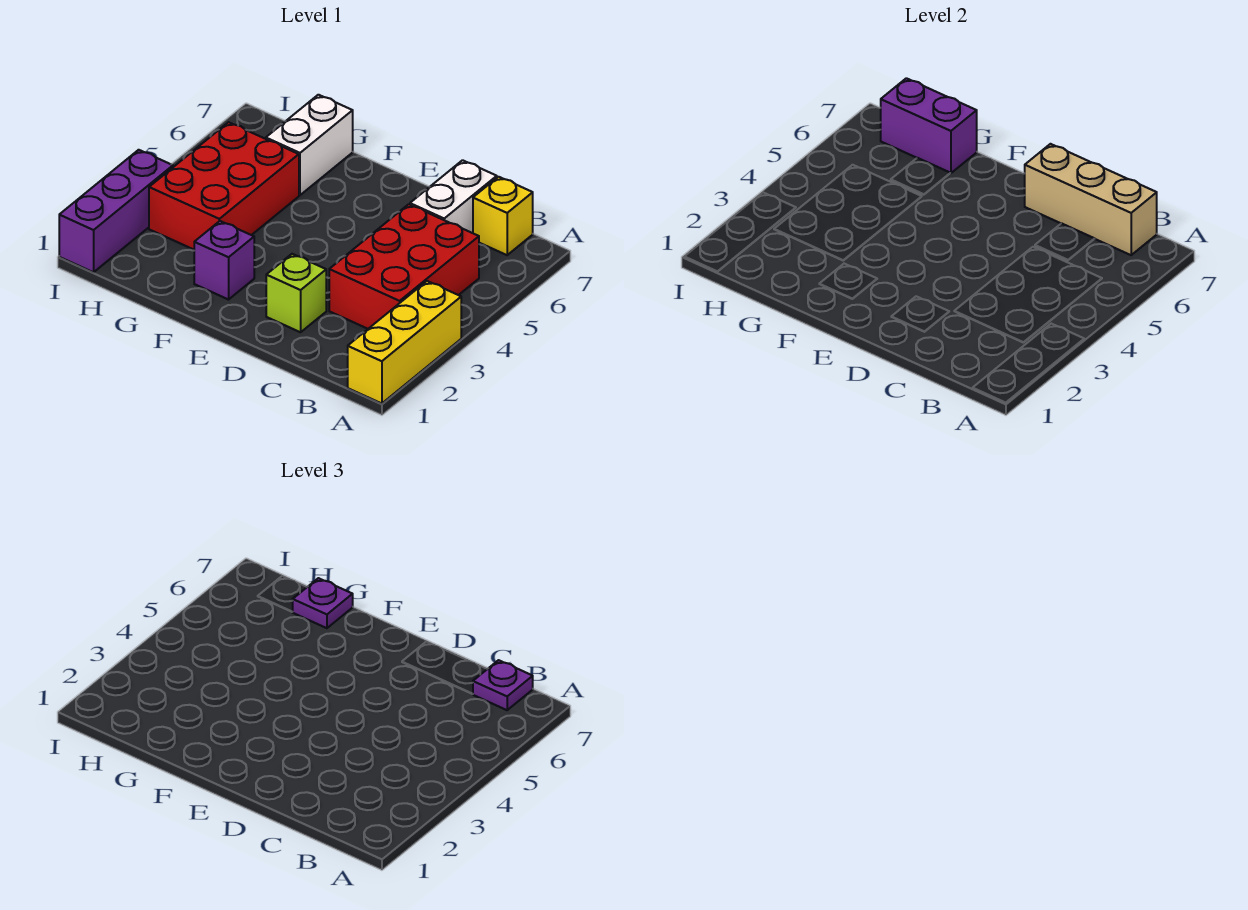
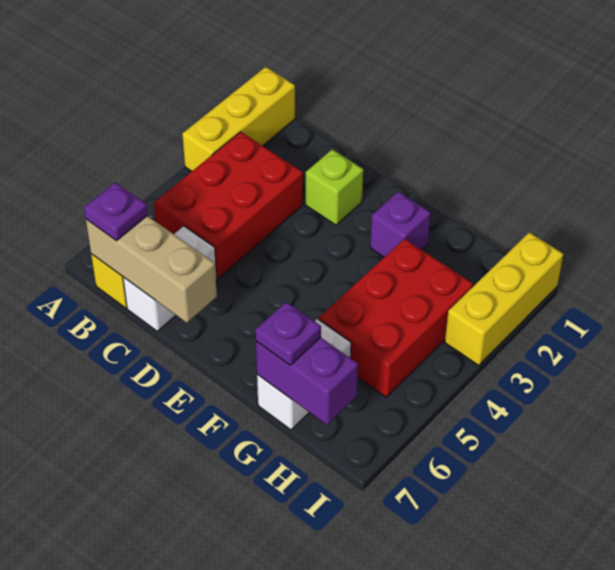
purple 1x3 brick [59,150,173,272] -> yellow 1x3 brick [445,232,563,365]

